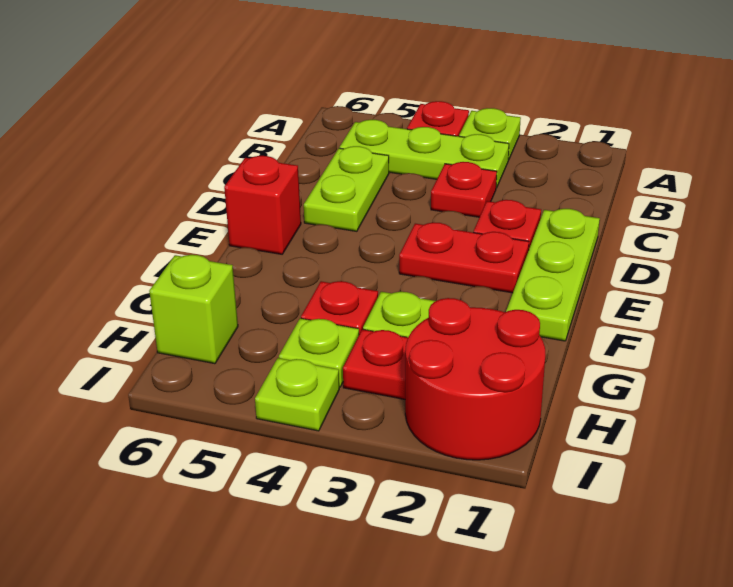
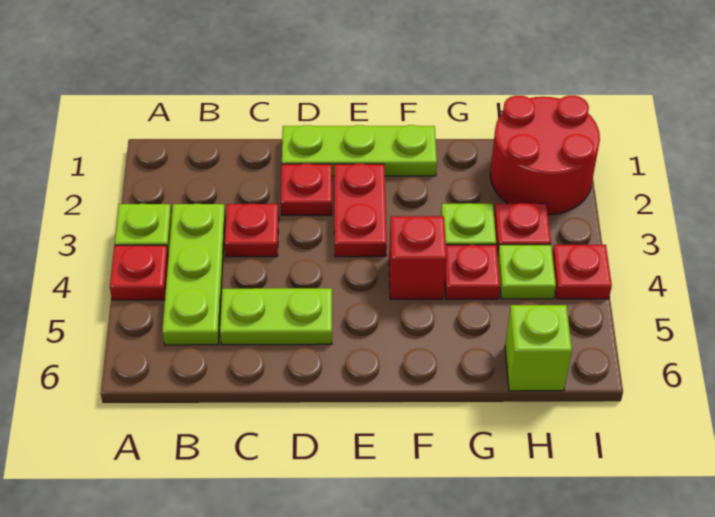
red 1x1 brick [224,156,301,254] -> red 1x1 brick moved to [389,216,447,299]
lime 1x1 plate [255,358,339,431] -> red 1x1 plate [552,245,612,299]

